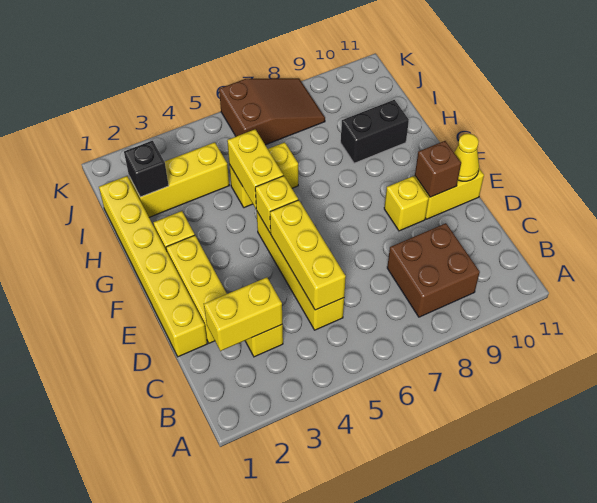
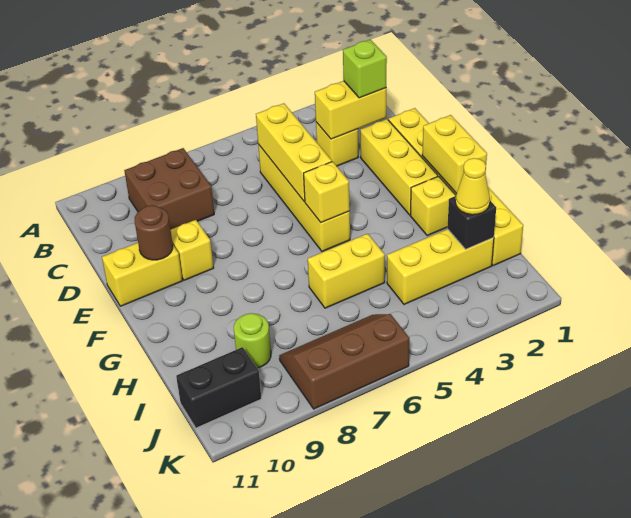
none -> lime 1x1 brick [343,40,387,98]
brown 1x1 brick [415,141,461,197] -> brown 1x1 round brick [135,205,173,260]
yellow 1x1 cone [454,134,479,181] -> yellow 1x1 cone moved to [455,158,490,215]
yellow 1x2 brick [227,129,283,208] -> yellow 1x2 brick moved to [422,115,487,194]
black 1x2 brick [341,100,409,163] -> black 1x2 brick moved to [176,347,261,428]
none -> lime 1x1 round brick [234,313,271,368]
brown 2x3 slope [219,78,325,145] -> brown 2x3 slope turned to [279,314,409,409]

